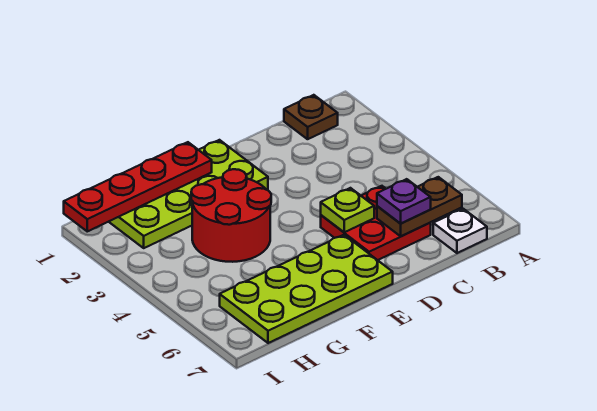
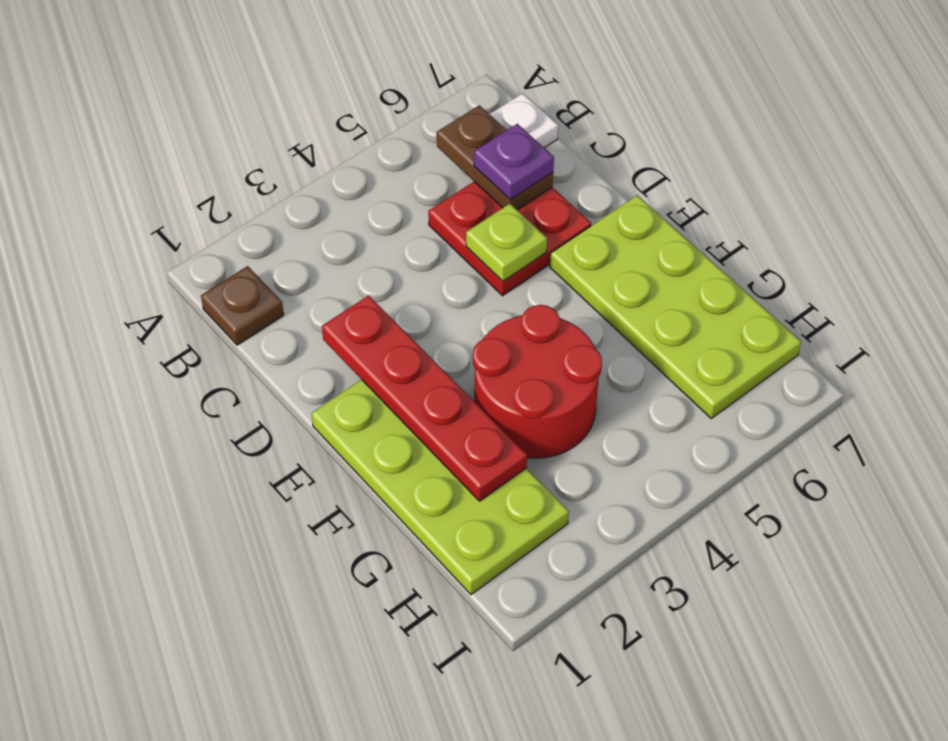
red 1x4 plate [64,142,212,231] -> red 1x4 plate moved to [322,296,527,501]

